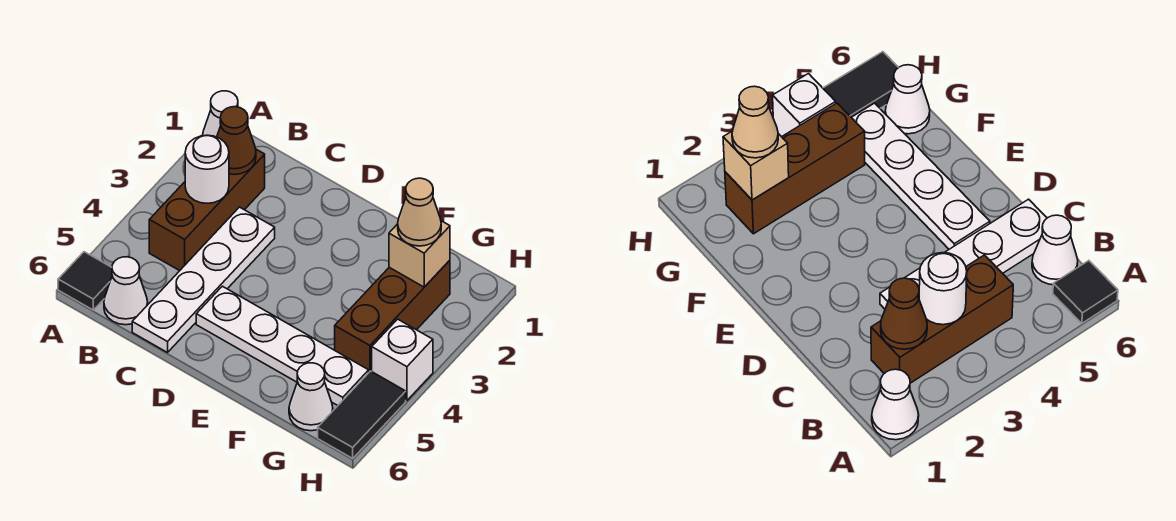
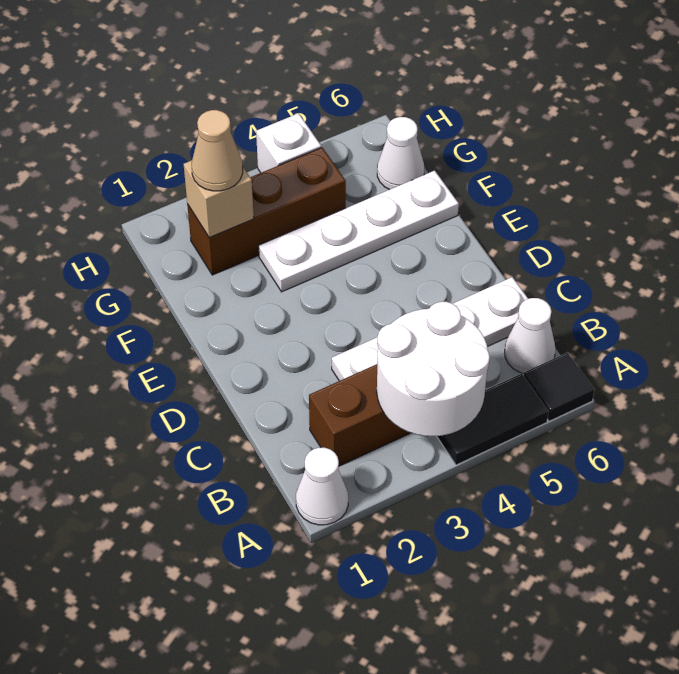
brown 1x1 cone [217,107,256,175] -> none
white 1x1 round brick [185,135,229,203] -> white 2x2 round brick [377,302,490,436]
white 1x4 plate [196,286,369,406] -> white 1x4 plate turned to [259,170,459,292]
black 1x2 tile [318,371,406,458] -> black 1x2 tile moved to [437,374,548,465]

